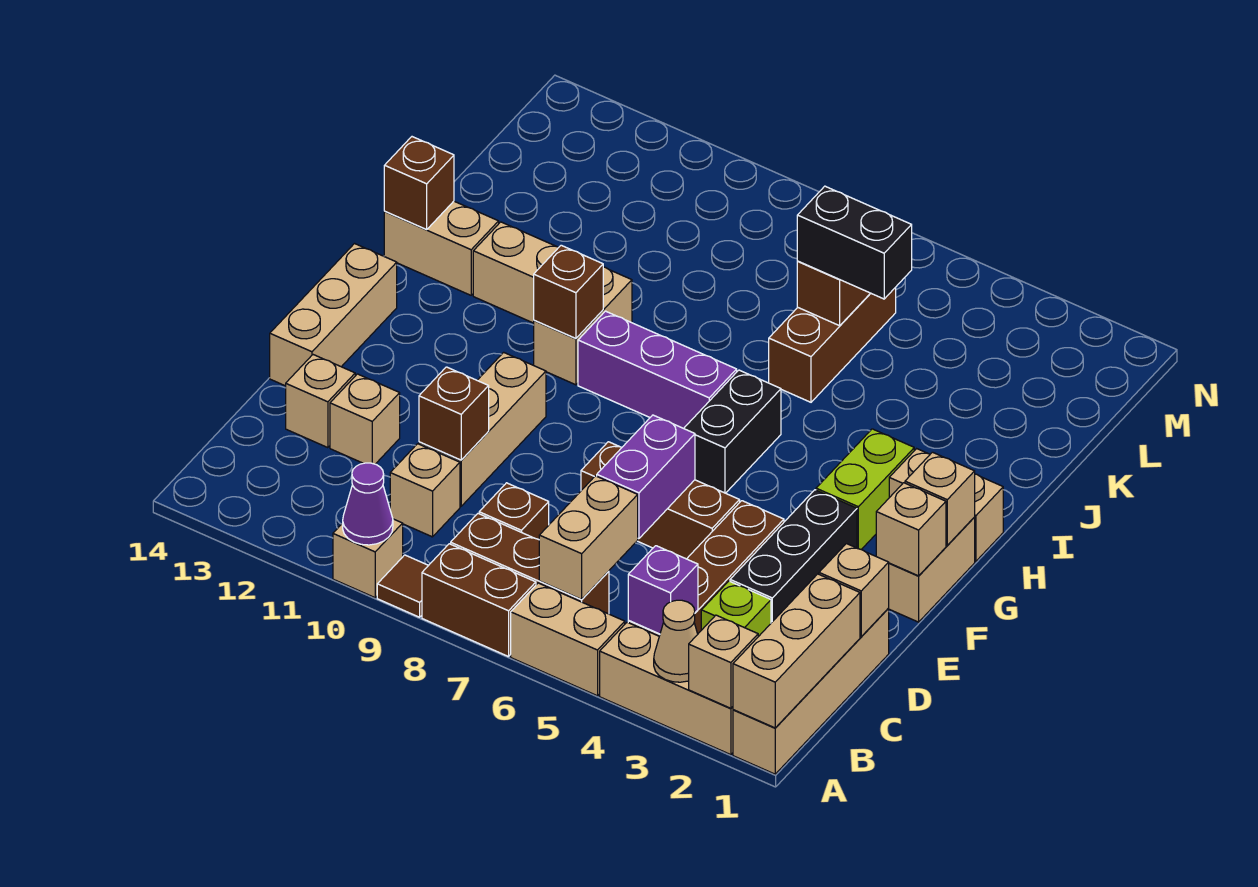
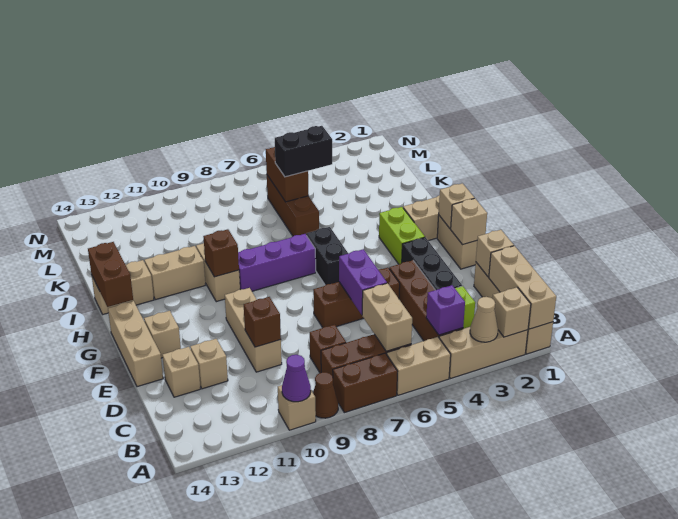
brown 1x1 tile [377,555,429,617] -> brown 1x1 cone [313,372,338,418]
tan 1x1 brick [390,444,460,537] -> tan 1x1 brick moved to [144,311,181,358]
brown 1x1 brick [384,137,454,229] -> brown 1x2 brick [88,242,133,307]

